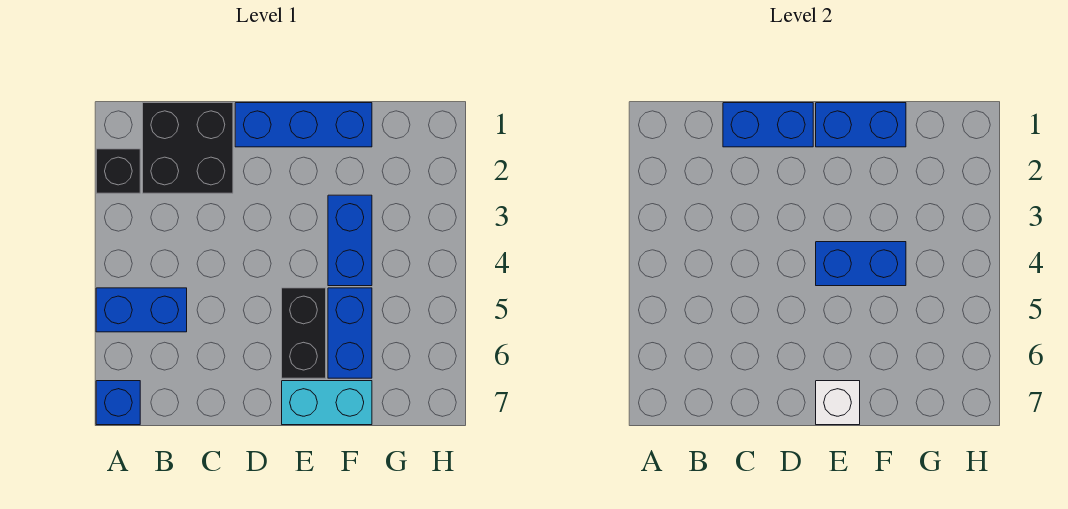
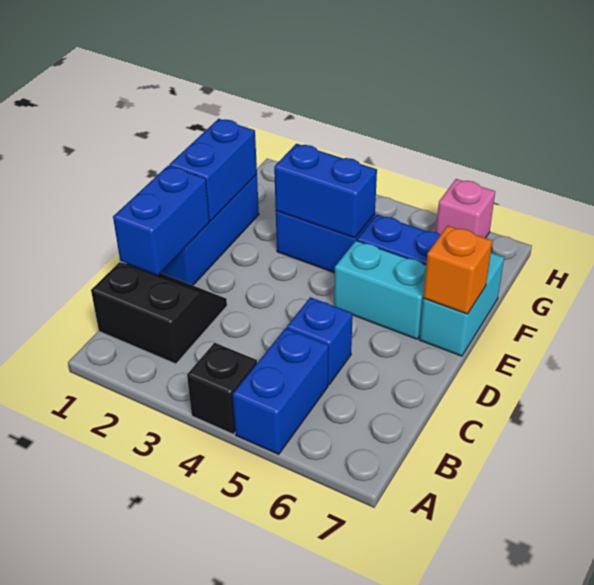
black 1x1 brick [96,149,140,193] -> black 1x1 brick moved to [187,343,257,434]
blue 1x1 brick [96,381,140,425] -> blue 1x1 brick moved to [287,297,353,385]
black 2x2 brick [143,103,233,193] -> black 2x2 slope [91,262,227,364]
blue 1x2 brick [816,242,906,286] -> blue 1x2 brick turned to [274,144,377,238]
black 1x2 brick [282,288,326,378] -> cyan 1x2 brick [334,241,426,339]
white 1x1 brick [816,381,860,425] -> orange 1x1 brick [423,226,492,314]
none -> pink 1x1 brick [436,179,495,238]

